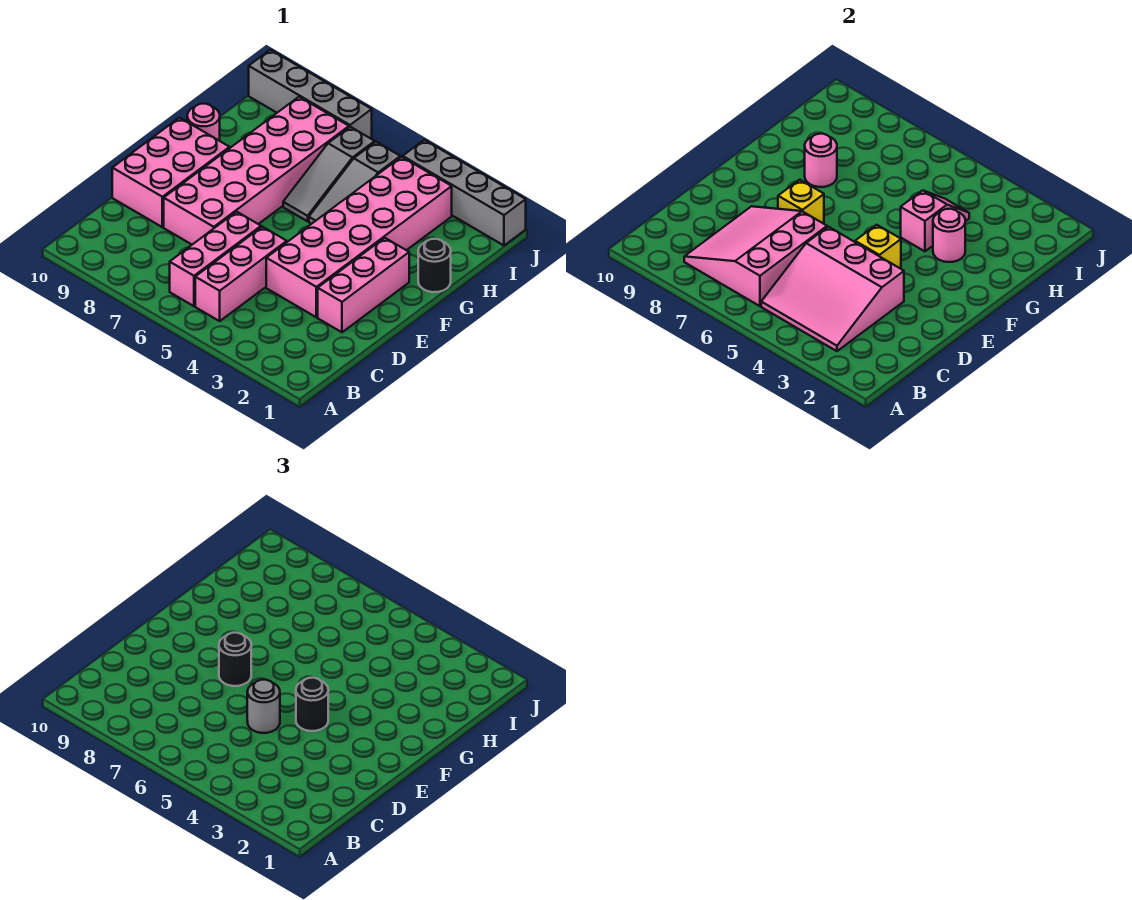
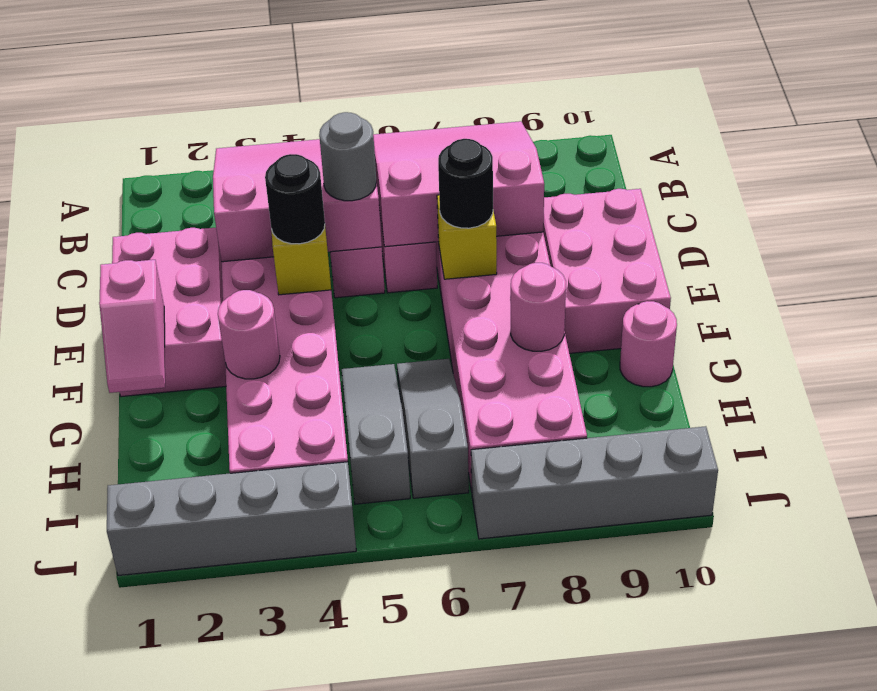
pink 3x3 slope [684,206,827,306] -> pink 3x3 slope turned to [373,121,544,247]
pink 1x3 brick [318,238,409,332] -> pink 2x3 brick [112,228,226,397]
black 1x1 round brick [418,239,451,292] -> none
pink 1x2 slope [901,190,969,251] -> pink 1x2 slope moved to [99,260,165,393]

